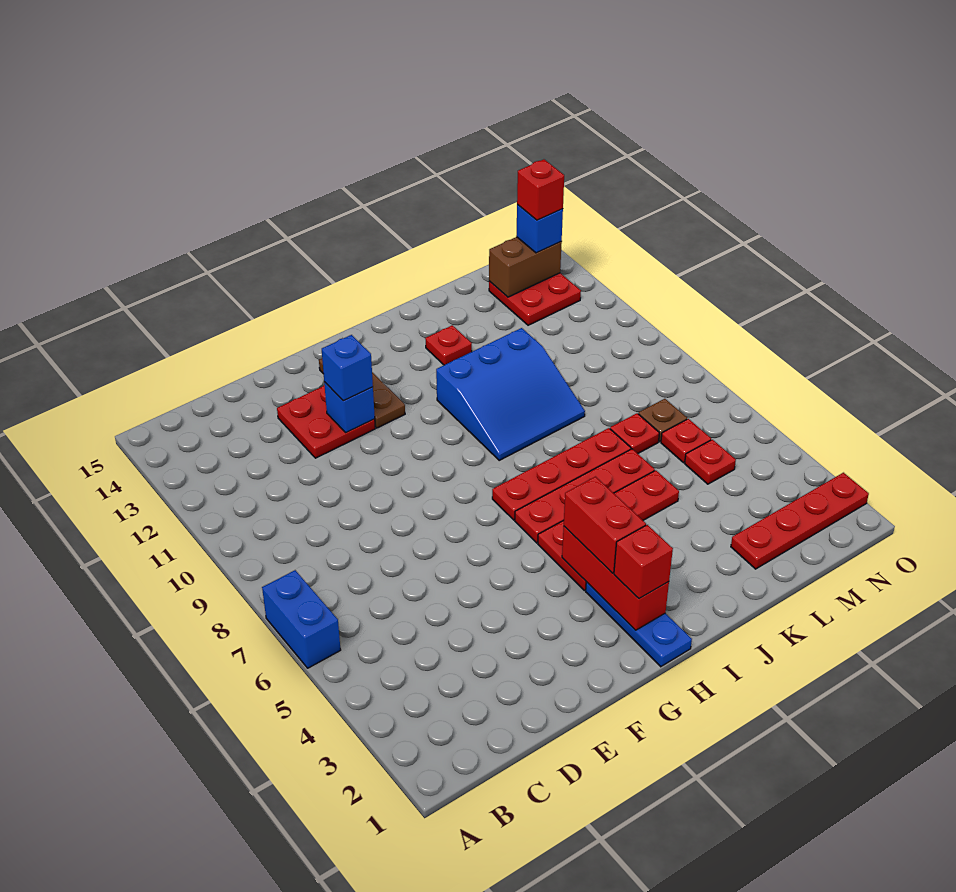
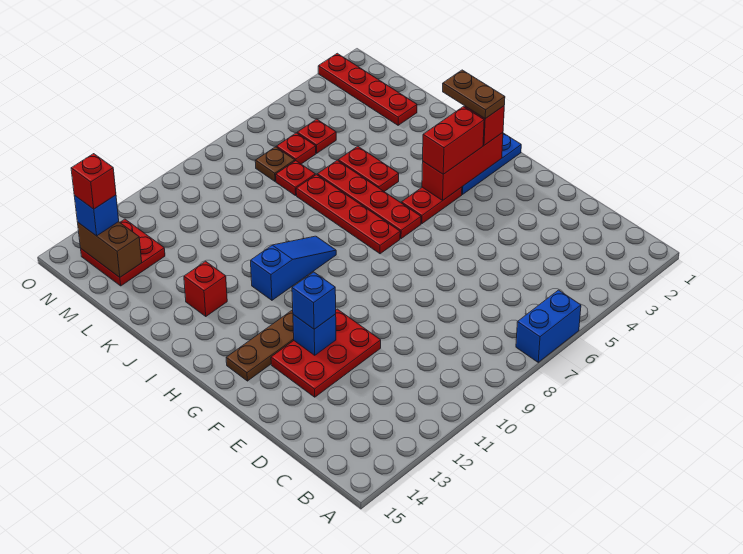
red 2x2 plate [277,385,375,458] -> red 2x3 plate [271,309,381,397]
none -> brown 1x2 plate [443,70,505,119]
blue 3x3 slope [436,328,585,460] -> blue 1x3 slope [251,236,336,300]
red 1x1 plate [425,325,472,365] -> red 1x1 brick [184,261,227,316]

